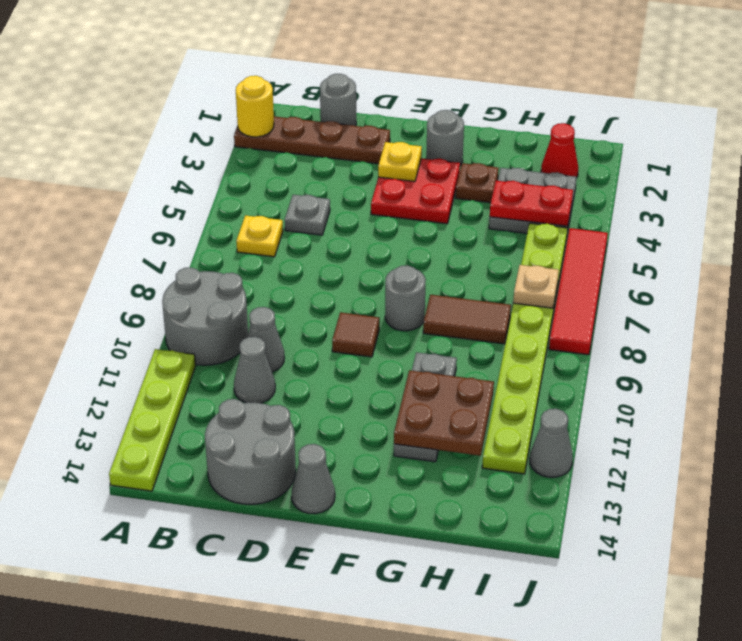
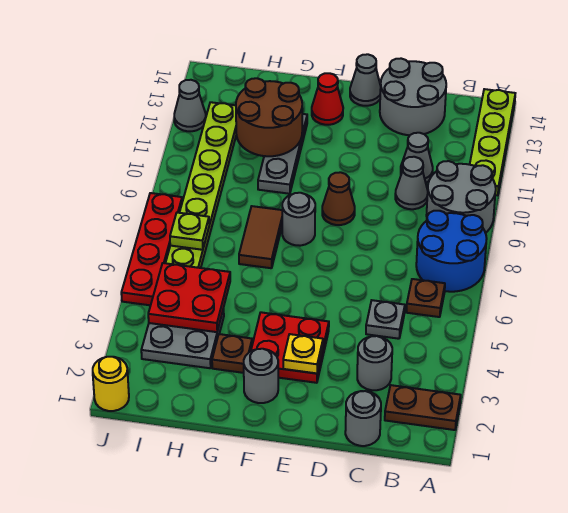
brown 1x4 plate [234,116,390,164] -> brown 1x2 plate [385,385,461,430]
yellow 1x1 round brick [236,76,274,137] -> yellow 1x1 round brick moved to [93,357,129,411]
none -> blue 2x2 round brick [416,211,487,292]
yellow 1x1 plate [236,215,283,257] -> brown 1x1 plate [407,279,445,317]
none -> grey 1x1 round brick [357,336,392,390]
brown 1x1 tile [332,312,380,357] -> brown 1x1 cone [322,172,355,225]
brown 1x2 tile [423,295,511,344] -> brown 1x2 tile turned to [239,206,282,268]
brown 2x2 plate [394,370,494,456] -> brown 2x2 round brick [236,78,302,156]
red 1x2 plate [490,181,573,226] -> red 2x2 plate [148,263,230,332]
red 1x1 cone [541,123,578,177] -> red 1x1 cone moved to [312,73,343,125]
tan 1x1 plate [513,265,559,308] -> lime 1x1 plate [170,213,209,250]
red 1x4 tile [549,228,608,355] -> red 1x4 plate [121,193,182,305]

